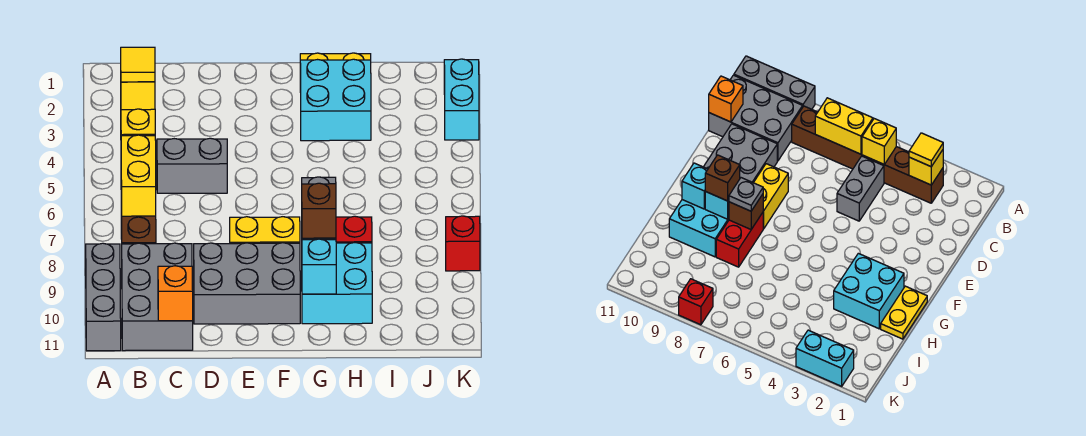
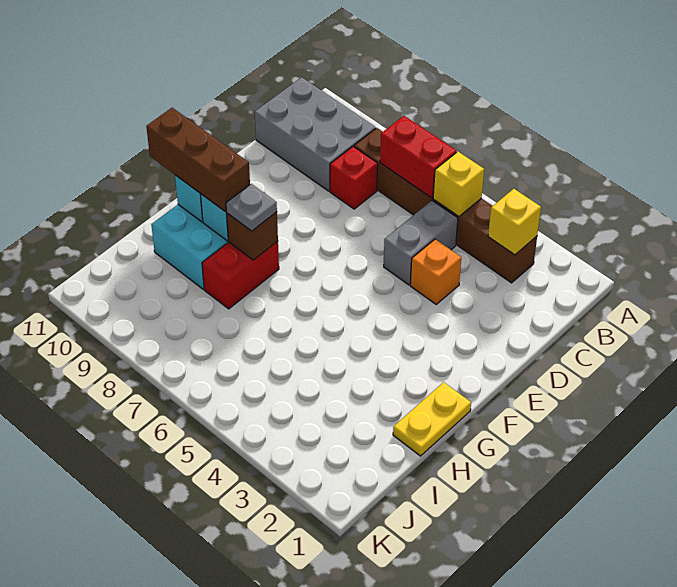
grey 1x3 brick [86,243,121,351] -> none
yellow 1x1 tile [121,47,155,82] -> none
yellow 1x2 brick [121,135,156,216] -> red 1x2 brick [380,116,457,198]
orange 1x1 brick [158,266,193,321] -> orange 1x1 brick moved to [410,239,461,304]
grey 2x3 brick [194,243,300,324] -> none
yellow 1x2 brick [230,217,300,244] -> none
cyan 2x2 brick [300,59,371,141] -> none
brown 1x1 brick [302,183,336,238] -> brown 1x3 brick [146,108,250,211]
cyan 1x2 brick [444,59,479,140] -> none
red 1x1 brick [446,216,480,271] -> red 1x1 brick moved to [330,146,378,209]

